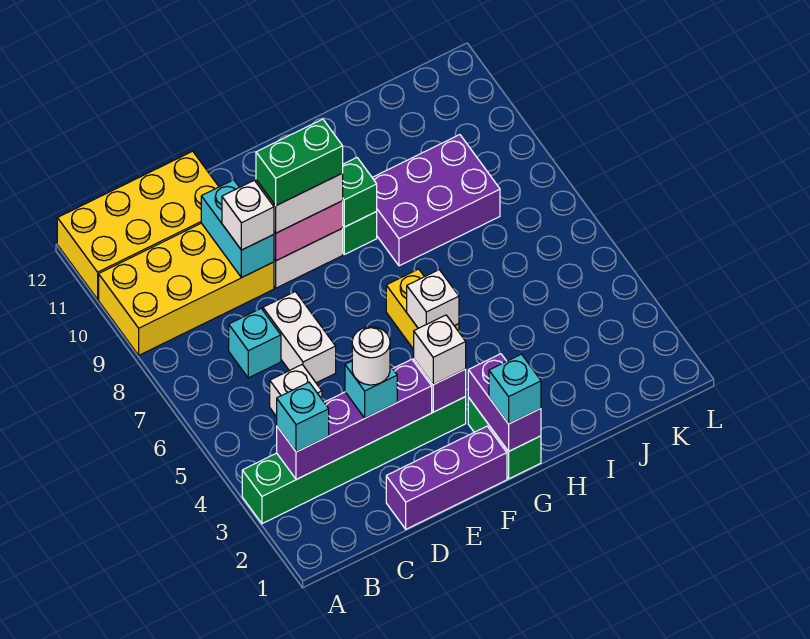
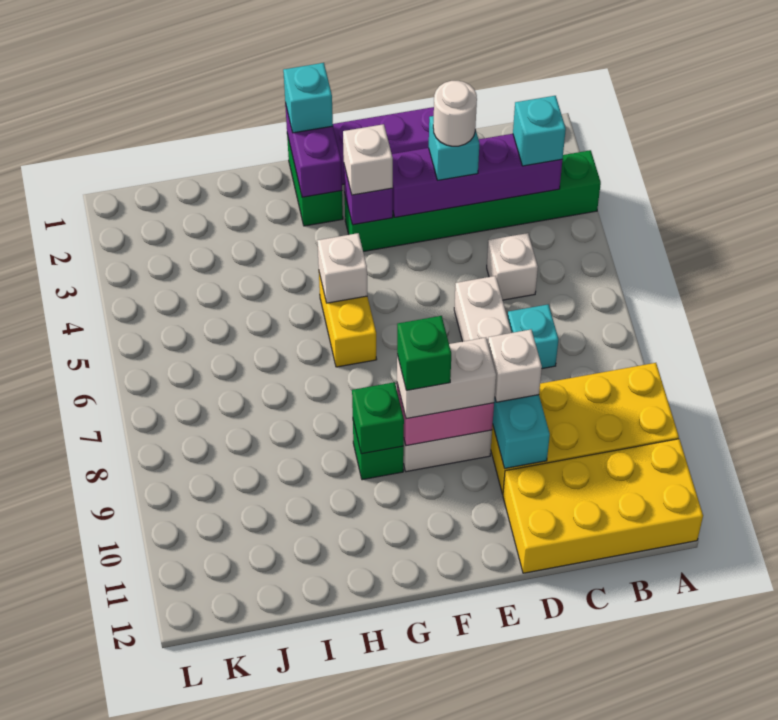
green 1x2 brick [256,119,343,206] -> green 1x1 brick [397,316,451,390]
purple 2x3 brick [372,135,500,266] -> none

